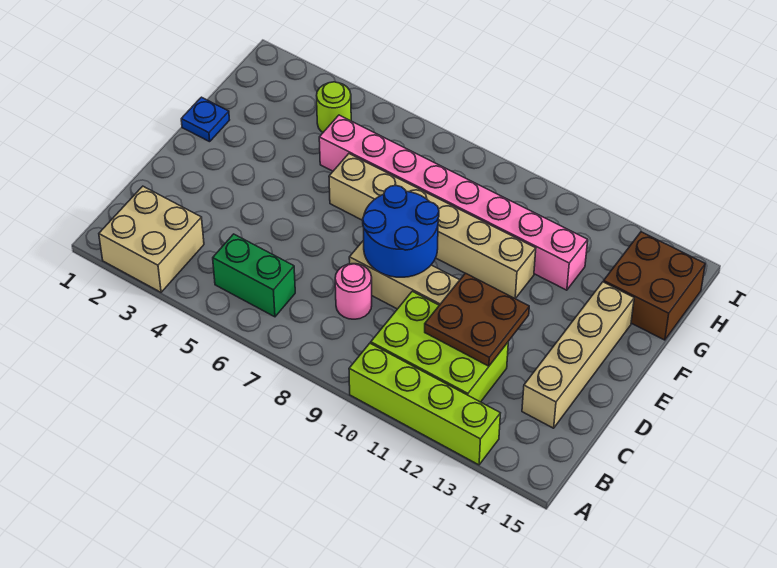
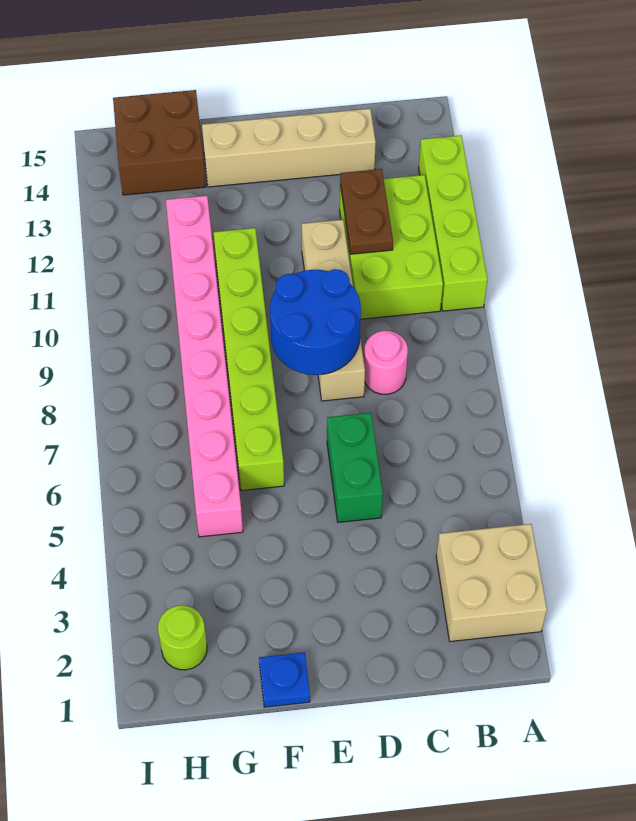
green 1x2 brick [213,234,295,317] -> green 1x2 brick moved to [327,413,383,522]
brown 2x2 plate [425,273,529,366] -> brown 1x2 plate [340,169,393,254]
tan 1x6 brick [329,154,536,299] -> lime 1x6 brick [214,228,284,491]
lime 1x1 round brick [317,82,351,132] -> lime 1x1 round brick moved to [158,605,207,670]

